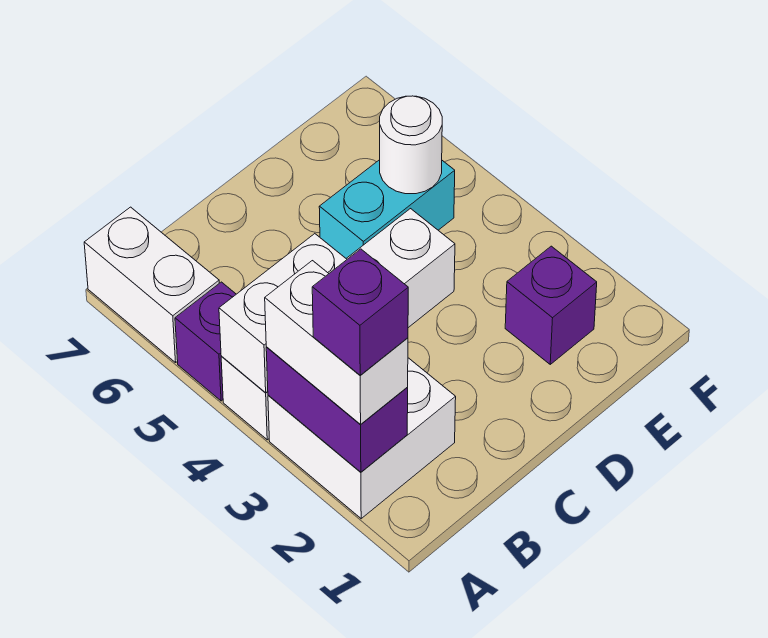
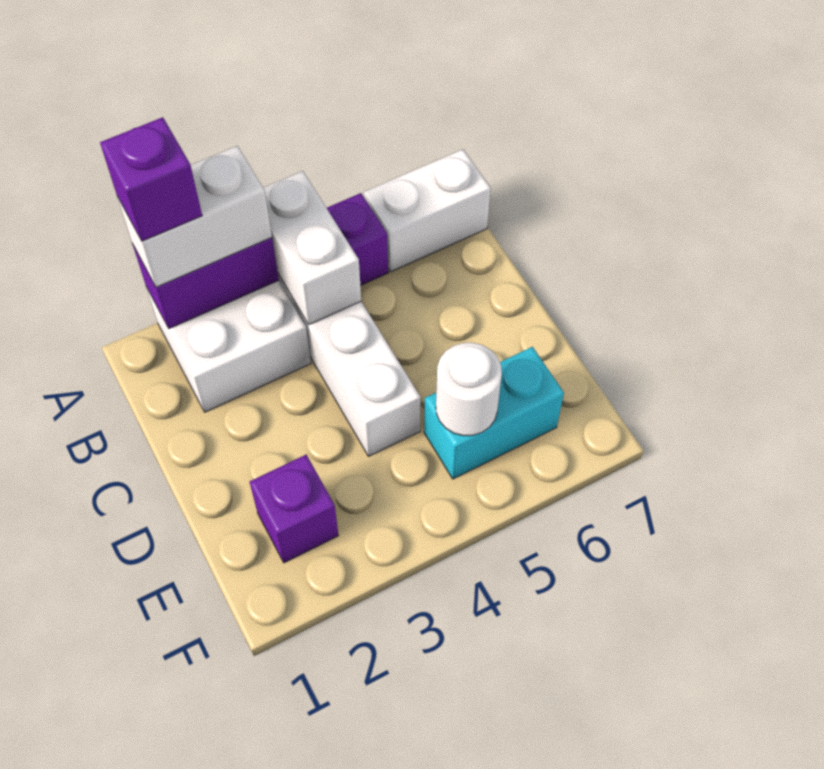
cyan 1x2 brick [319,160,455,258] -> cyan 1x2 brick turned to [424,347,564,479]

